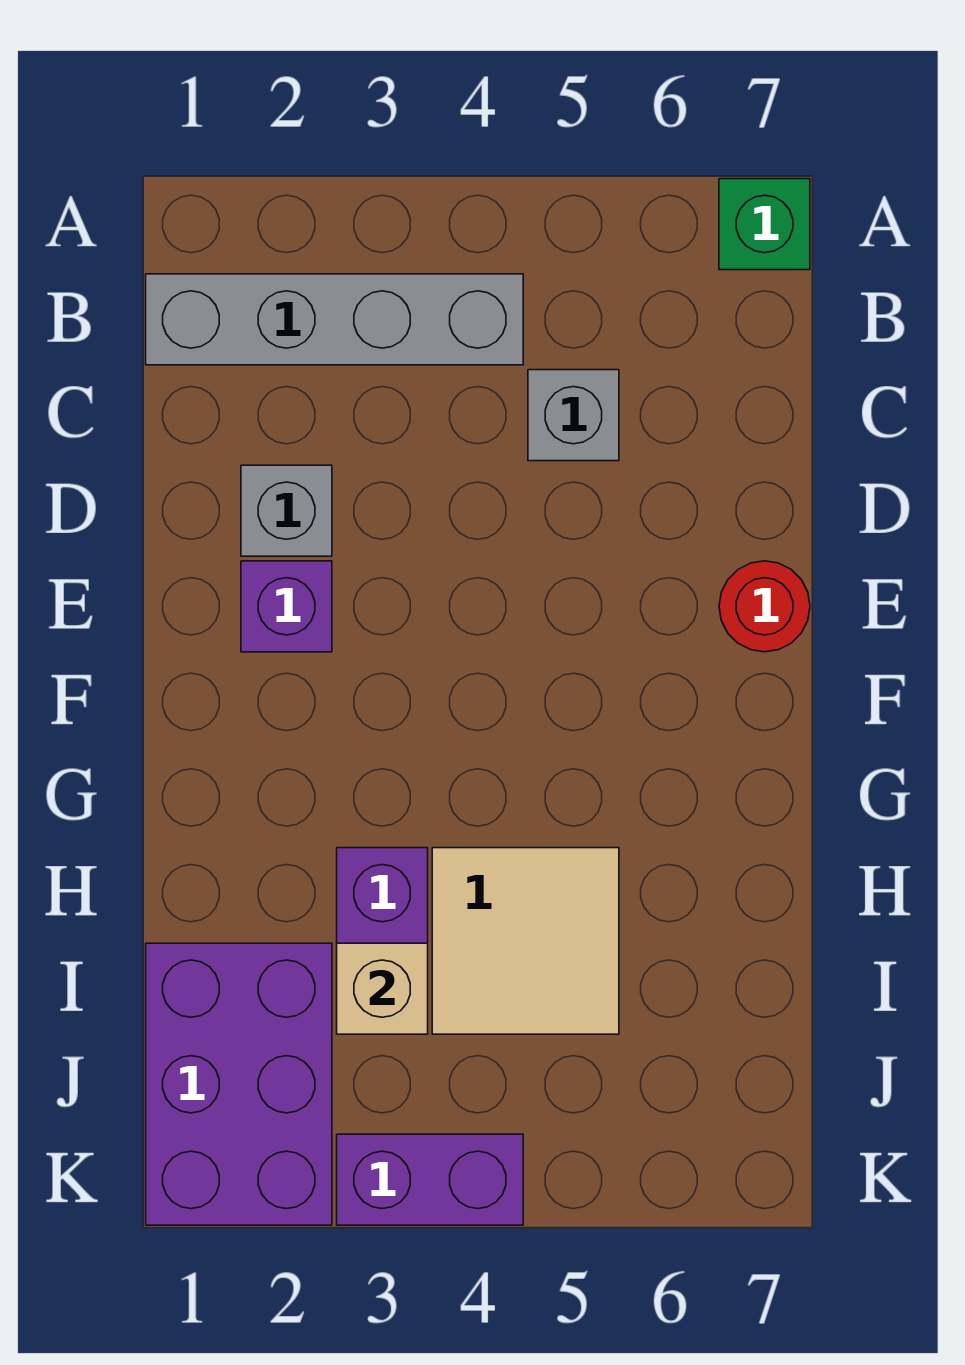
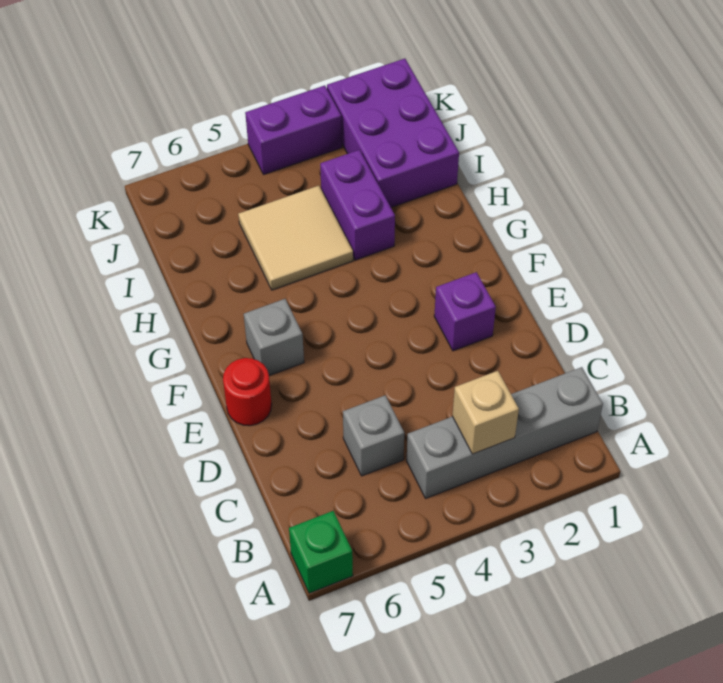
grey 1x1 brick [241,465,332,556] -> grey 1x1 brick moved to [244,299,304,376]
tan 1x1 brick [337,943,428,1034] -> tan 1x1 brick moved to [452,371,519,454]

